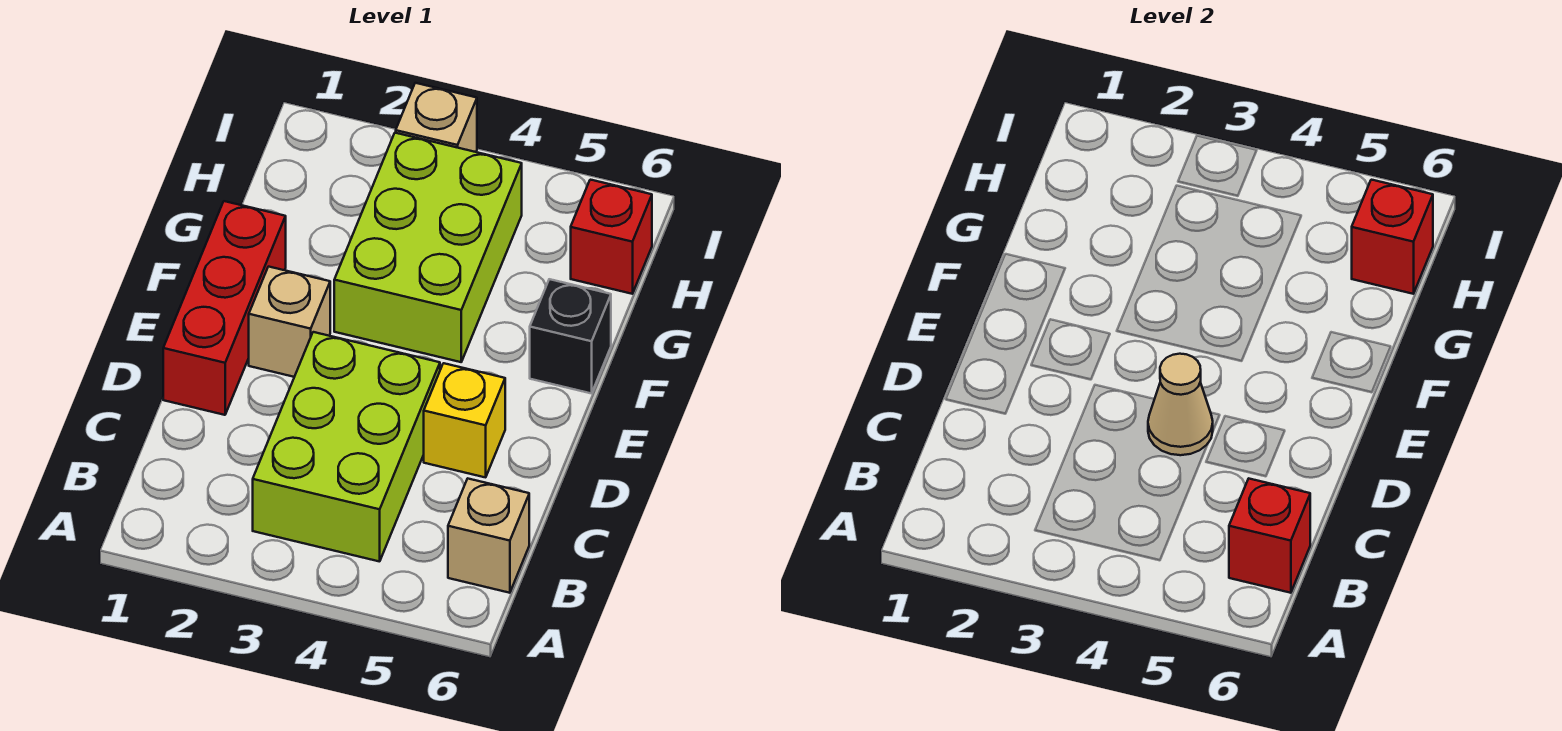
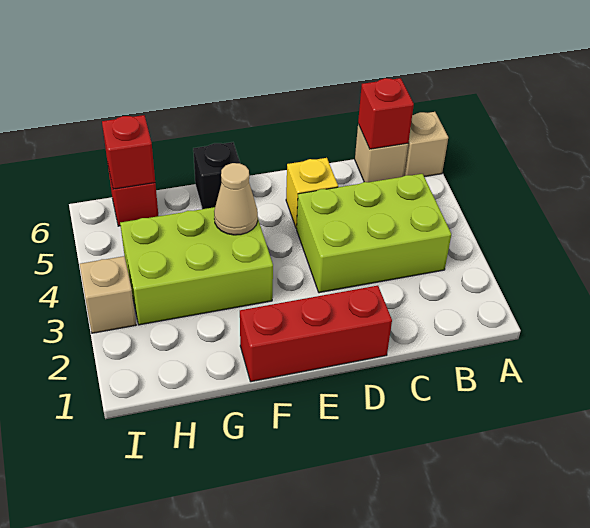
tan 1x1 cone [1148,354,1213,455] -> tan 1x1 cone moved to [214,163,258,235]
tan 1x1 brick [249,267,330,377] -> tan 1x1 brick moved to [404,112,448,177]

